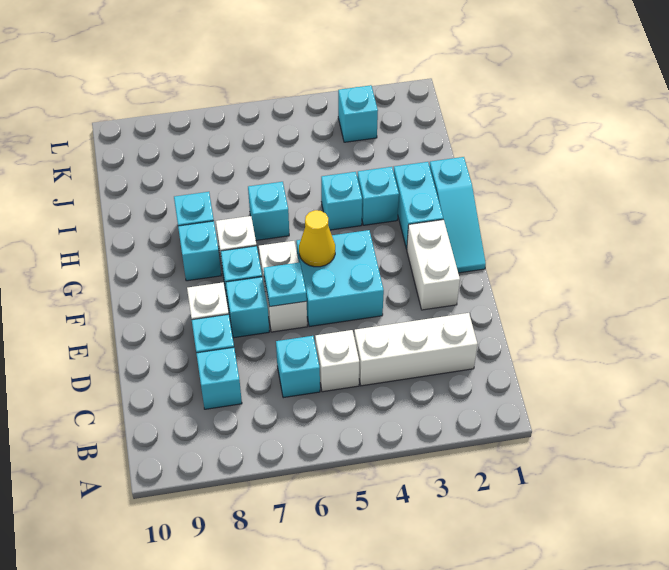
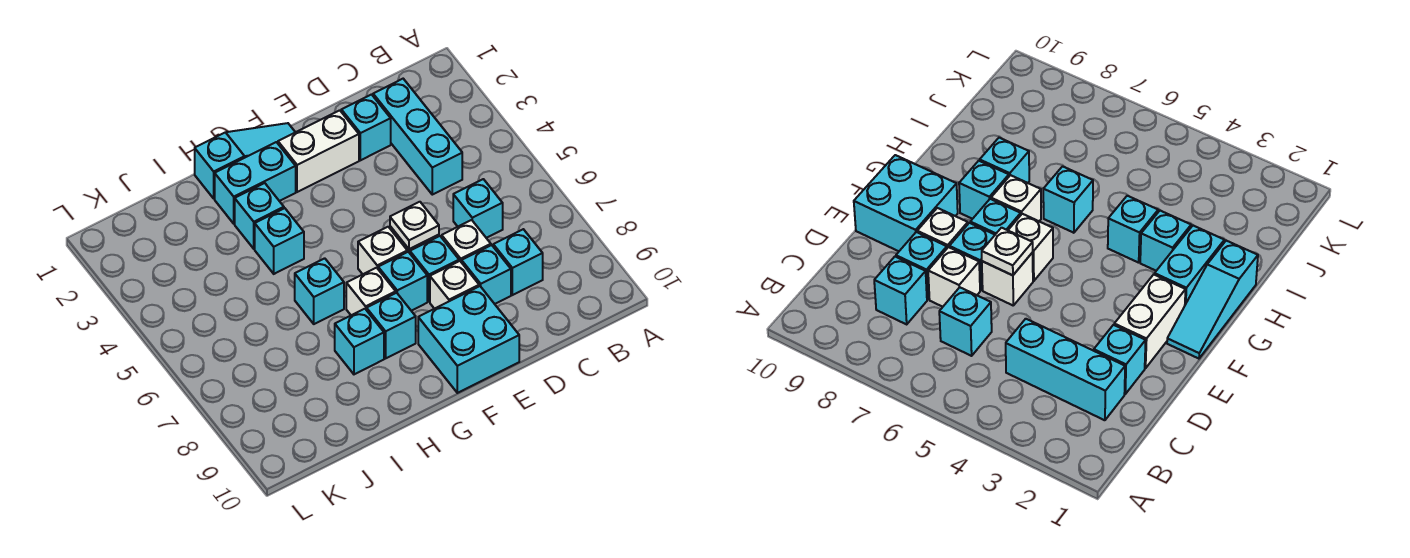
white 1x3 brick [354,313,478,386] -> cyan 1x3 brick [373,79,462,195]
white 1x1 brick [315,330,359,392] -> white 1x1 brick moved to [442,220,491,263]
cyan 2x2 brick [296,230,384,327] -> cyan 2x2 brick moved to [418,286,519,393]
cyan 1x1 plate [264,262,307,306] -> white 1x1 plate [390,202,439,249]
yellow 1x1 cone [299,210,335,267] -> none
cyan 1x1 brick [338,85,378,142] -> cyan 1x1 brick moved to [341,95,391,160]

